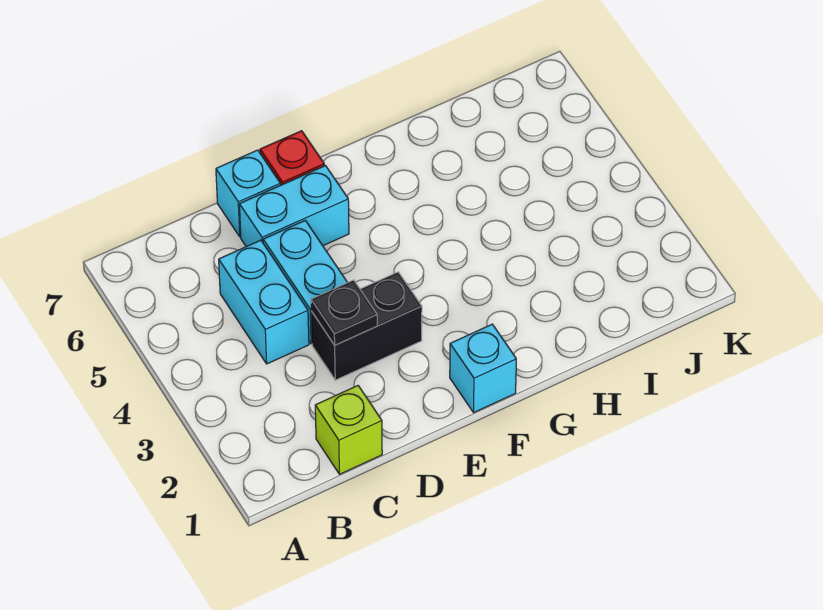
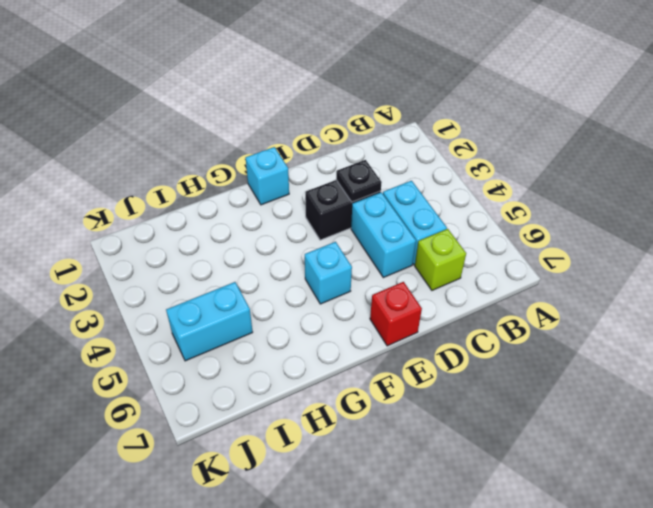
lime 1x1 brick [315,386,382,474] -> lime 1x1 brick moved to [415,229,466,290]
cyan 1x2 brick [239,166,349,247] -> cyan 1x2 brick moved to [166,282,253,361]
cyan 1x1 brick [216,150,280,237] -> cyan 1x1 brick moved to [305,242,352,304]

